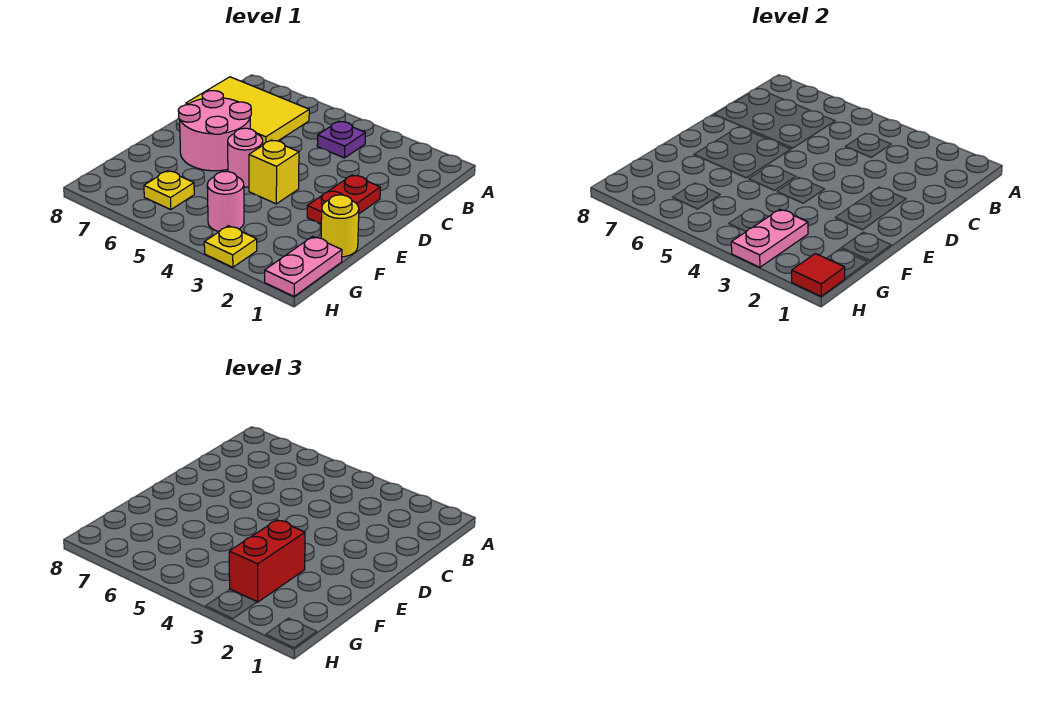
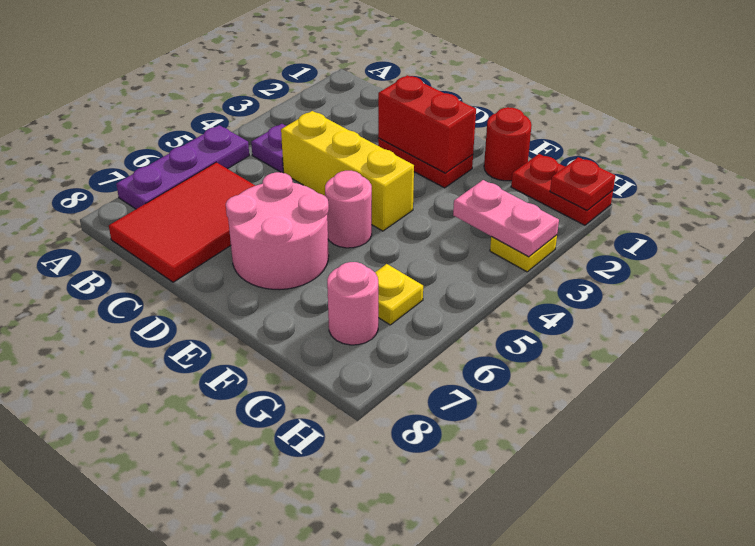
none -> purple 1x3 plate [116,125,249,209]
yellow 2x3 tile [186,77,309,145] -> red 2x3 tile [109,162,255,282]
yellow 1x1 brick [249,140,299,204] -> yellow 1x3 brick [281,111,414,231]
yellow 1x1 round brick [321,195,359,257] -> red 1x1 round brick [484,107,531,181]
red 1x2 brick [229,520,305,602] -> red 1x2 brick moved to [378,75,476,173]
pink 1x2 plate [265,236,342,296] -> red 1x2 plate [511,154,613,225]
pink 1x1 round brick [207,171,244,232] -> pink 1x1 round brick moved to [327,262,378,345]
red 1x1 tile [792,254,845,296] -> red 1x1 plate [550,157,615,210]

